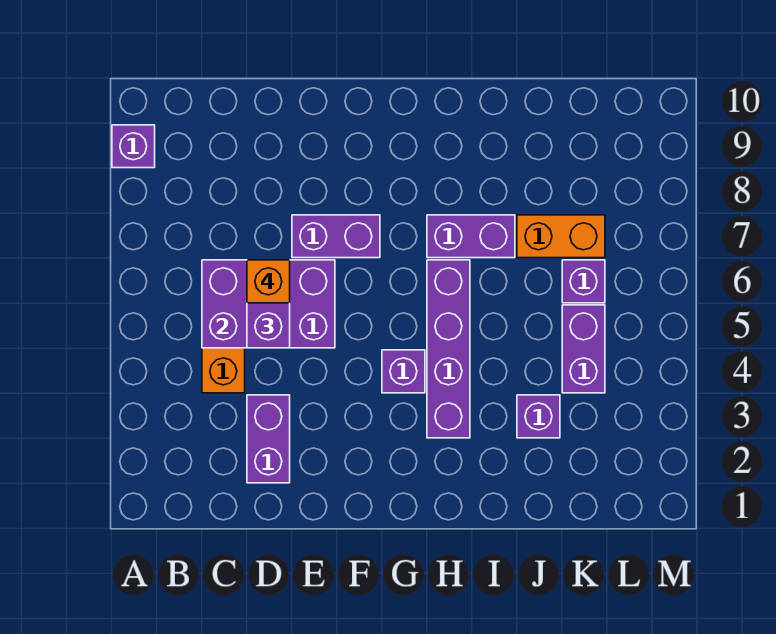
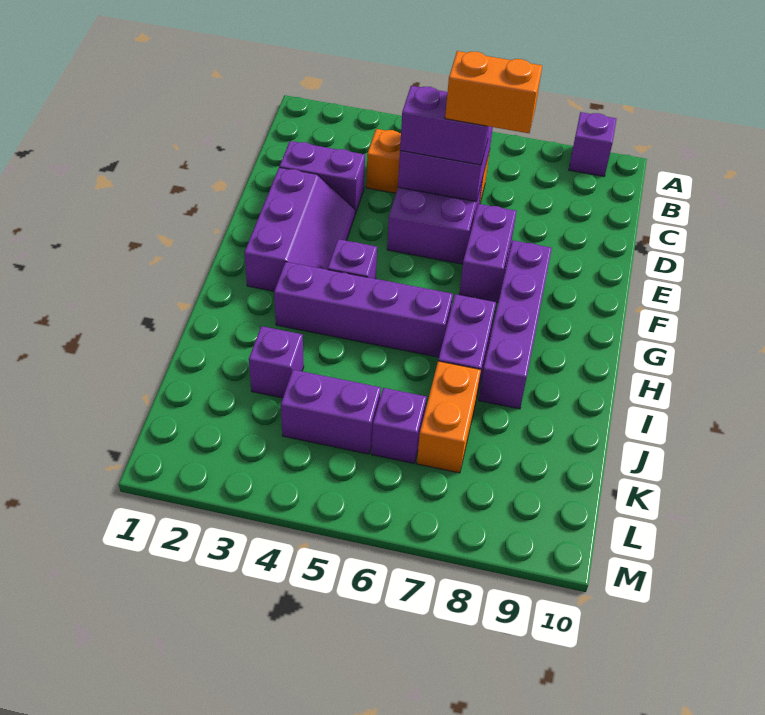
orange 1x1 brick [247,260,290,303] -> orange 1x2 brick [445,51,542,133]
none -> purple 2x3 slope [244,167,355,291]
none -> purple 1x4 brick [479,240,552,409]

